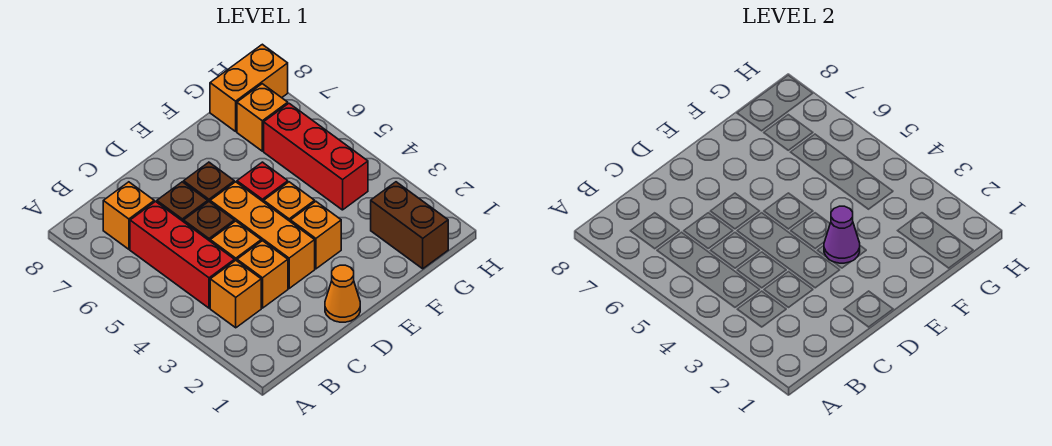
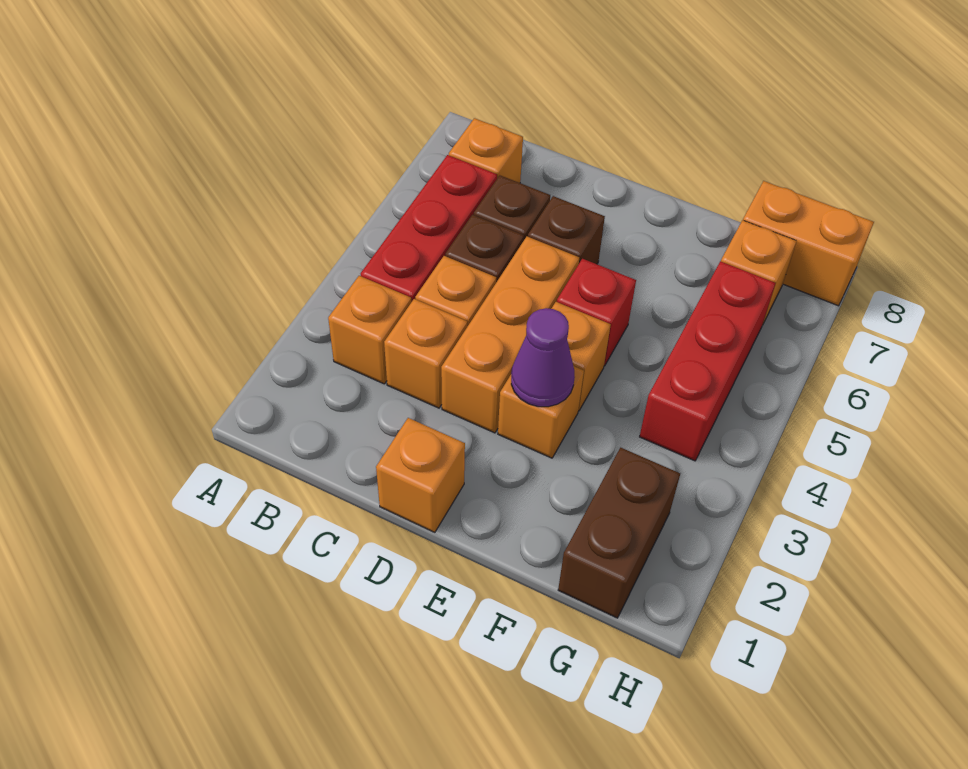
orange 1x1 cone [325,265,360,322] -> orange 1x1 brick [376,418,465,532]

